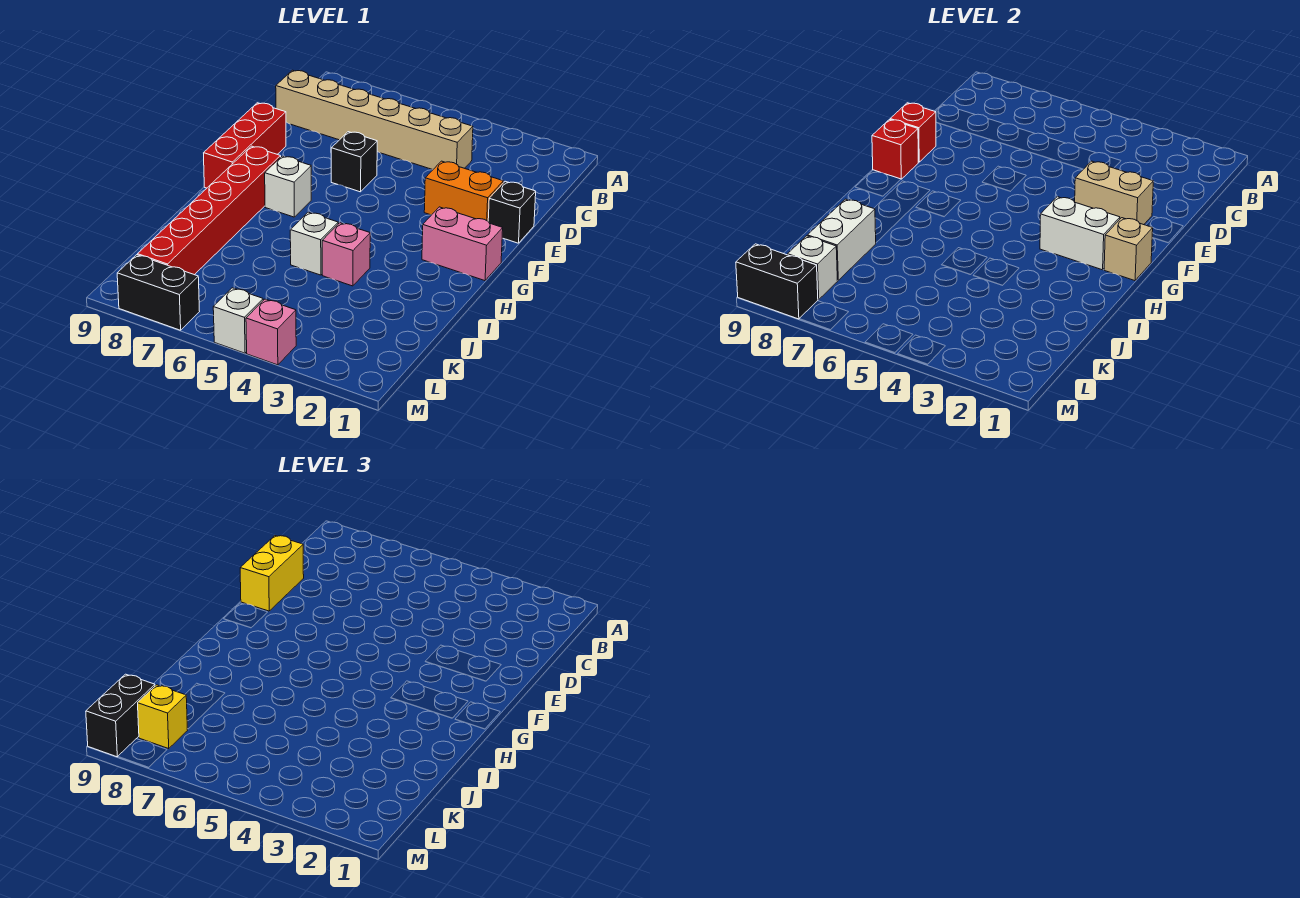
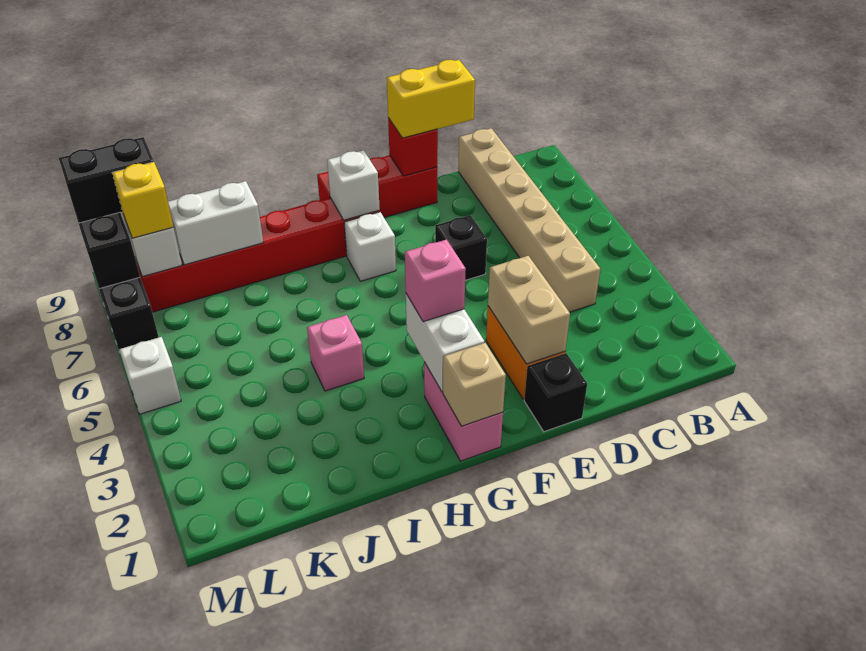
red 1x1 brick [872,120,918,179] -> none
white 1x1 brick [290,212,338,275] -> white 1x1 brick moved to [327,150,380,220]
pink 1x1 brick [246,299,296,365] -> pink 1x1 brick moved to [405,240,466,322]

